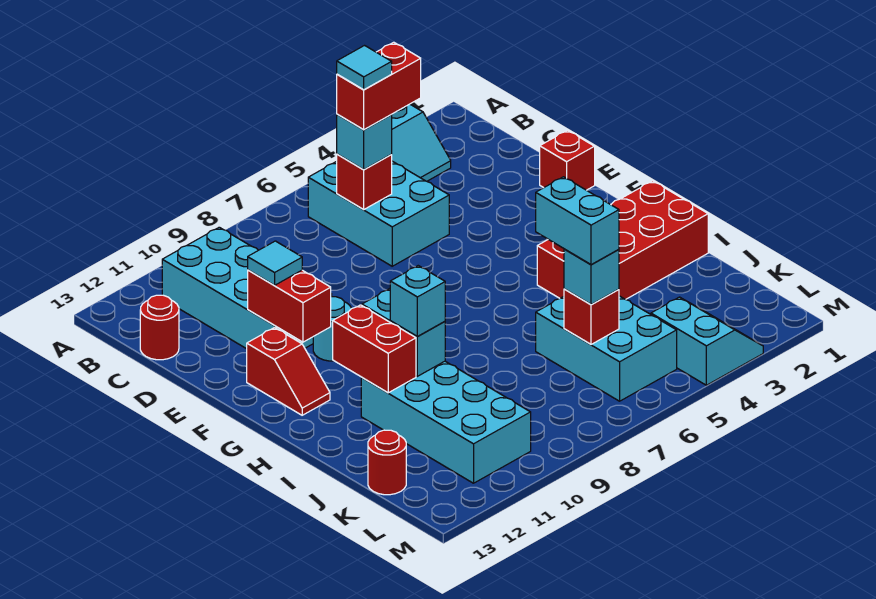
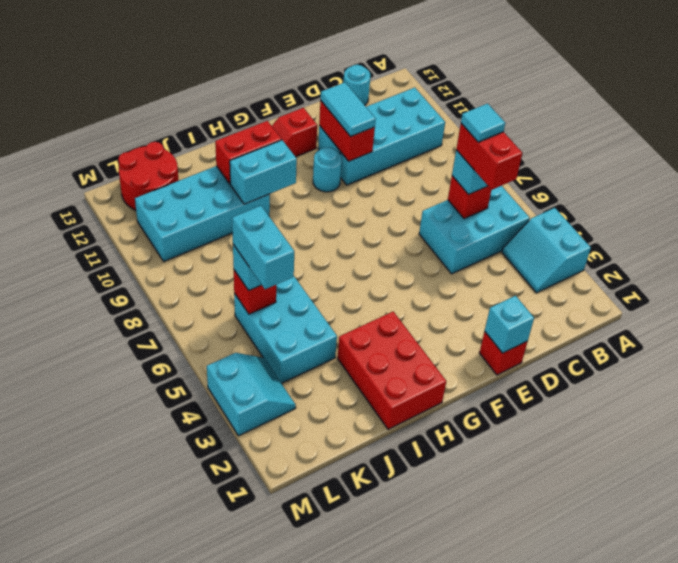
red 1x1 round brick [140,295,179,360] -> cyan 1x1 round brick [343,65,370,105]
red 1x2 brick [248,270,331,342] -> red 1x2 brick turned to [319,100,375,161]
cyan 1x1 tile [248,241,302,285] -> cyan 1x2 tile [321,82,376,137]
red 2x4 brick [537,181,708,299] -> red 2x3 brick [337,312,446,429]
cyan 1x1 brick [390,266,445,336] -> cyan 1x1 brick moved to [485,296,534,353]
cyan 2x3 brick [536,296,677,401] -> cyan 2x3 brick turned to [234,277,337,383]
cyan 1x2 brick [536,177,619,265] -> cyan 1x2 brick turned to [232,206,294,289]
red 1x1 round brick [368,430,406,495] -> red 2x2 round brick [118,142,179,210]
cyan 2x2 slope [651,297,763,385] -> cyan 2x2 slope turned to [207,353,296,436]

